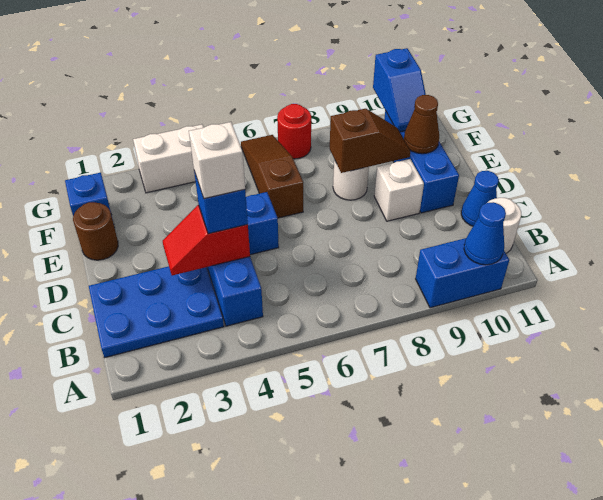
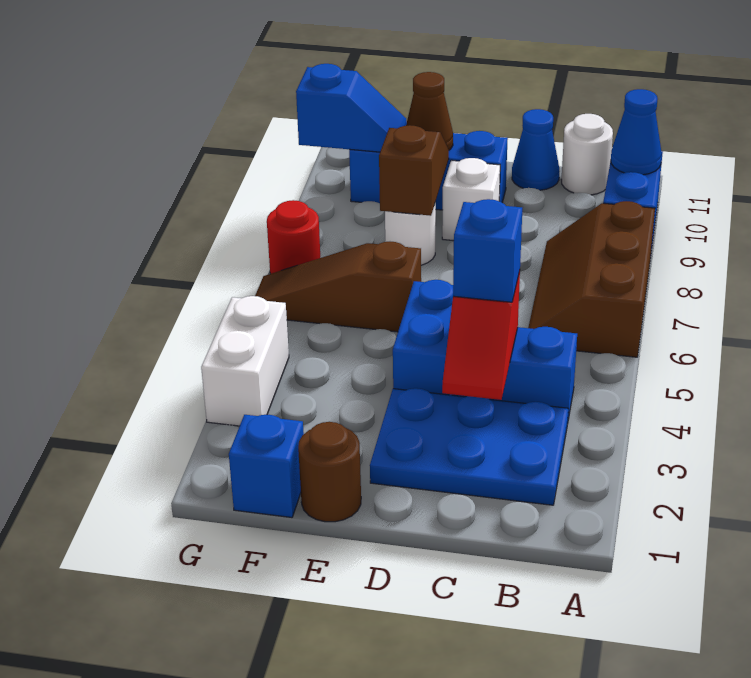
none -> brown 2x3 slope [528,201,655,357]
blue 2x3 plate [89,266,224,358] -> blue 2x3 plate turned to [370,388,568,505]
white 1x1 brick [189,122,245,199] -> none

